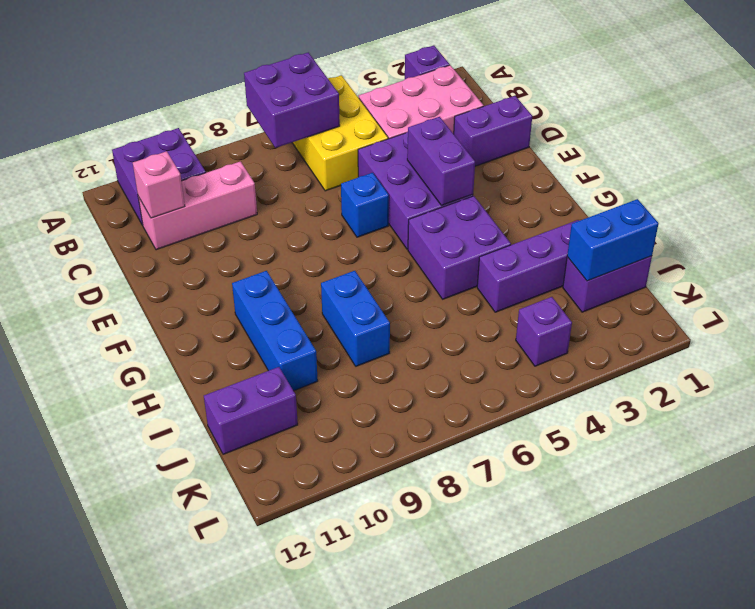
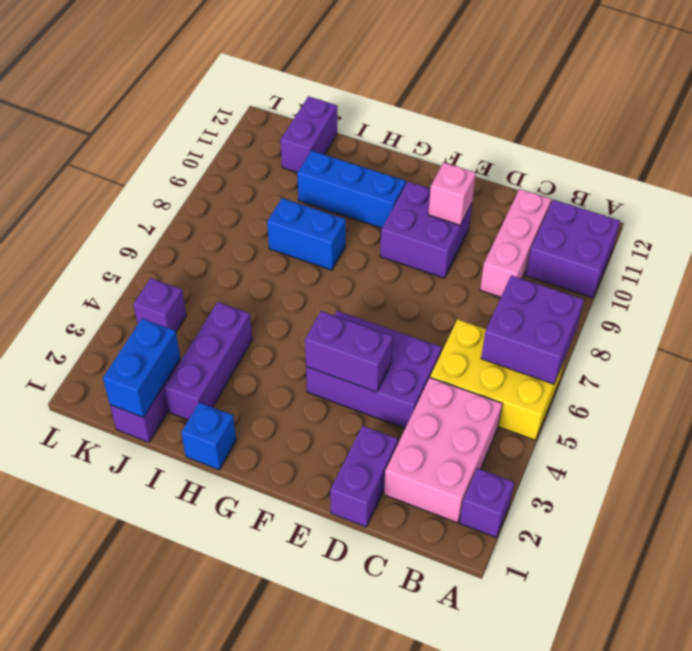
pink 1x1 brick [133,151,185,218] -> pink 1x1 brick moved to [428,163,476,225]
blue 1x1 brick [341,173,389,237] -> blue 1x1 brick moved to [181,402,236,470]
purple 2x2 brick [408,196,511,299] -> purple 2x2 brick moved to [380,182,472,278]

